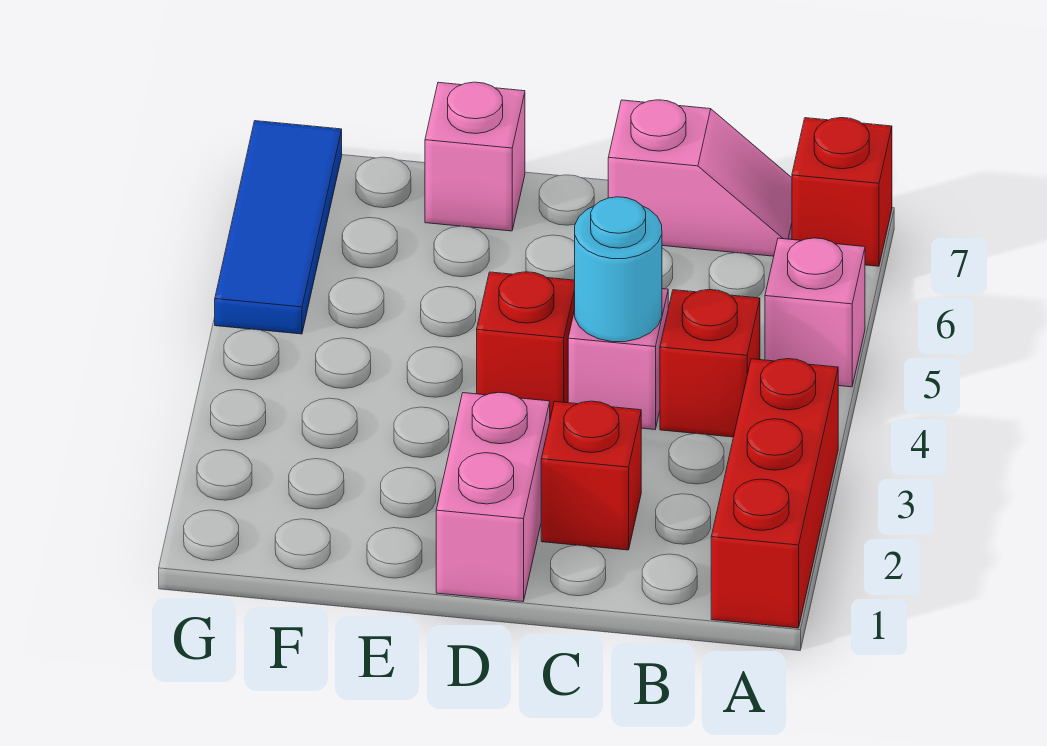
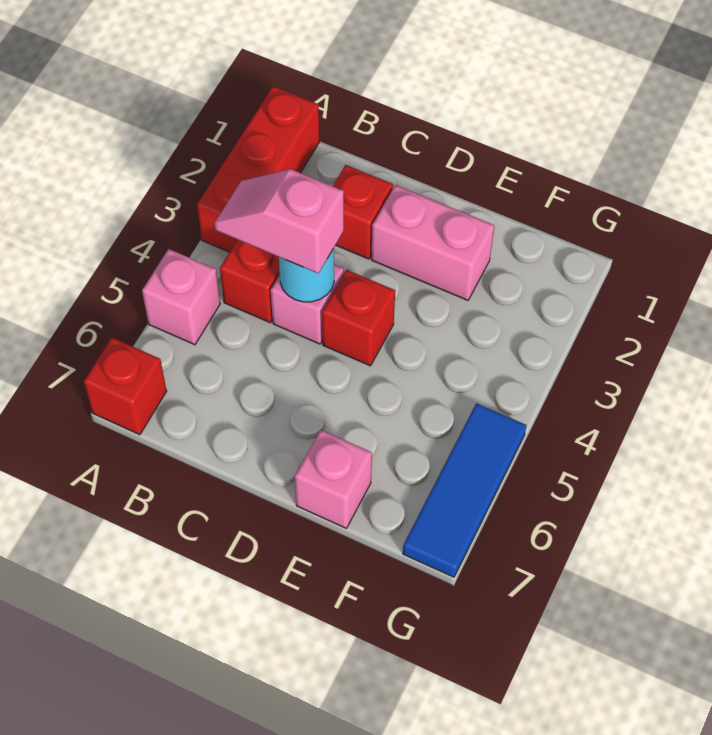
pink 1x2 slope [608,100,792,256] -> pink 1x2 slope moved to [215,169,344,274]
pink 1x2 brick [436,392,550,602] -> pink 1x2 brick turned to [371,185,494,300]

